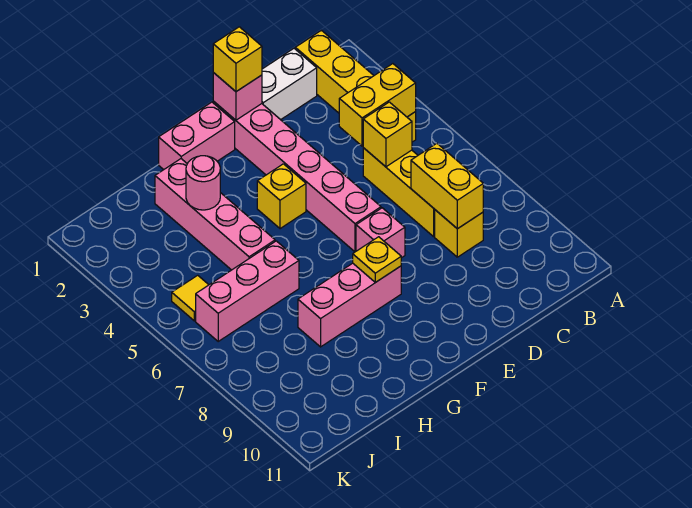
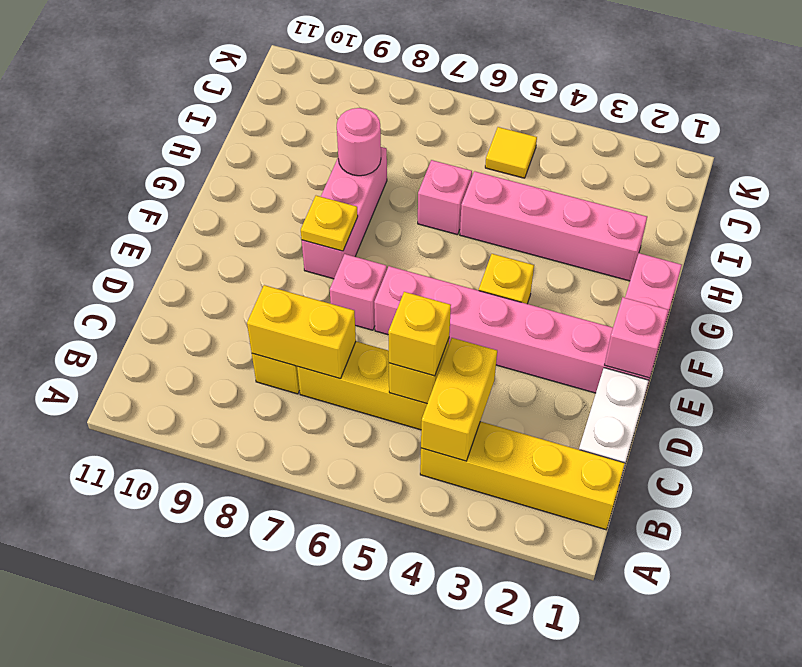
yellow 1x1 brick [213,27,262,92] -> yellow 1x1 brick moved to [388,292,451,376]
pink 1x1 round brick [186,156,220,210] -> pink 1x1 round brick moved to [337,108,381,176]
pink 1x3 brick [196,241,299,341] -> pink 1x1 brick [418,160,472,235]

